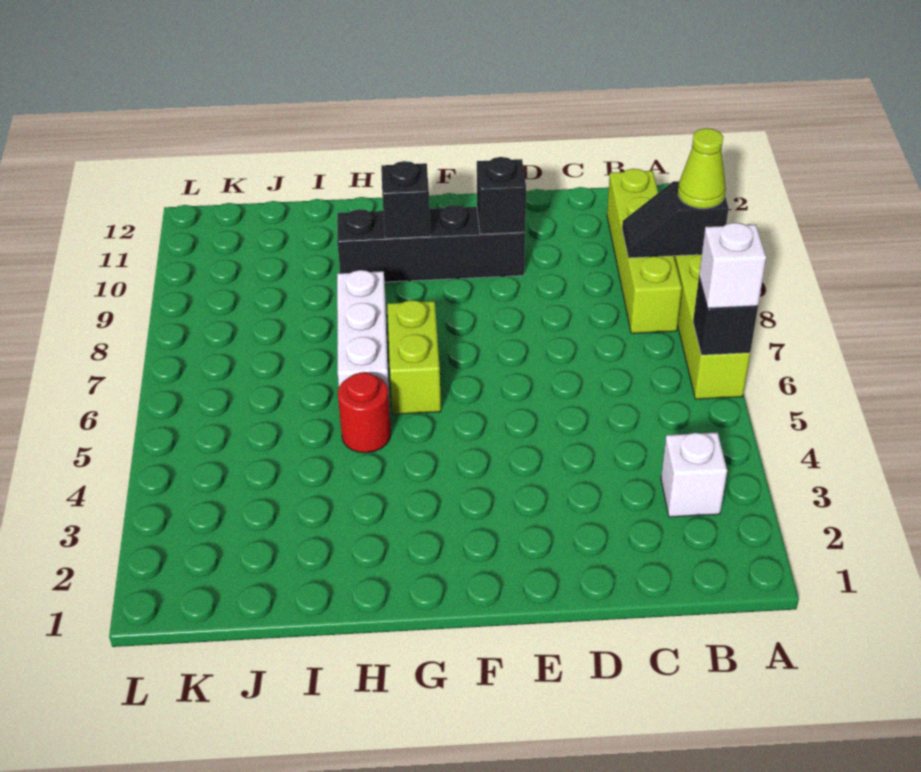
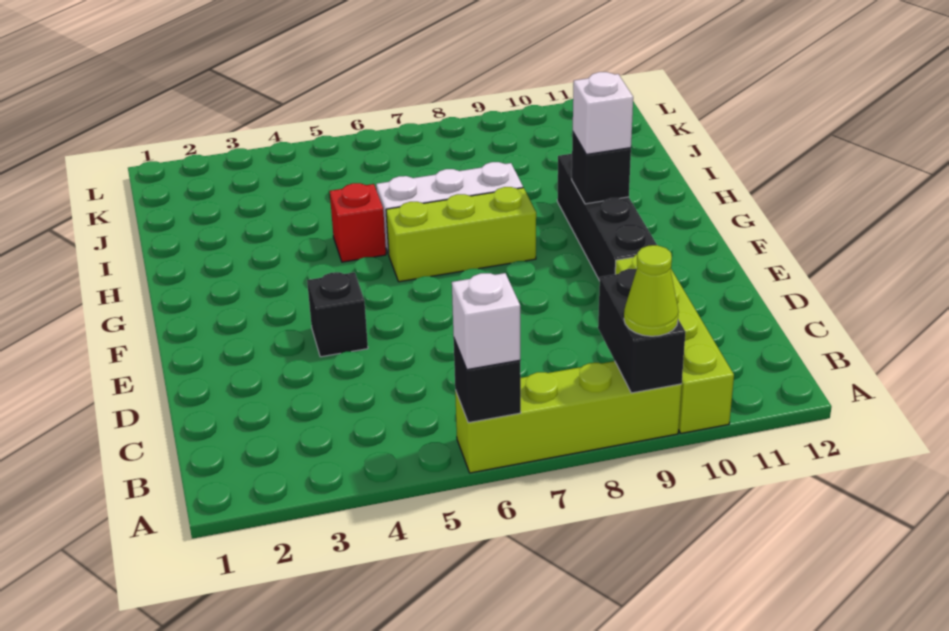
black 1x2 slope [622,181,728,258] -> black 1x2 brick [598,269,685,393]
white 1x1 brick [661,432,727,517] -> white 1x1 brick moved to [573,72,633,154]
lime 1x4 brick [607,169,682,333] -> lime 1x4 brick turned to [615,255,734,433]
black 1x1 brick [477,157,526,234] -> black 1x1 brick moved to [307,272,368,357]
lime 1x2 brick [387,300,441,414] -> lime 1x3 brick [386,187,536,282]
red 1x1 round brick [338,372,391,453] -> red 1x1 brick [330,183,386,262]

